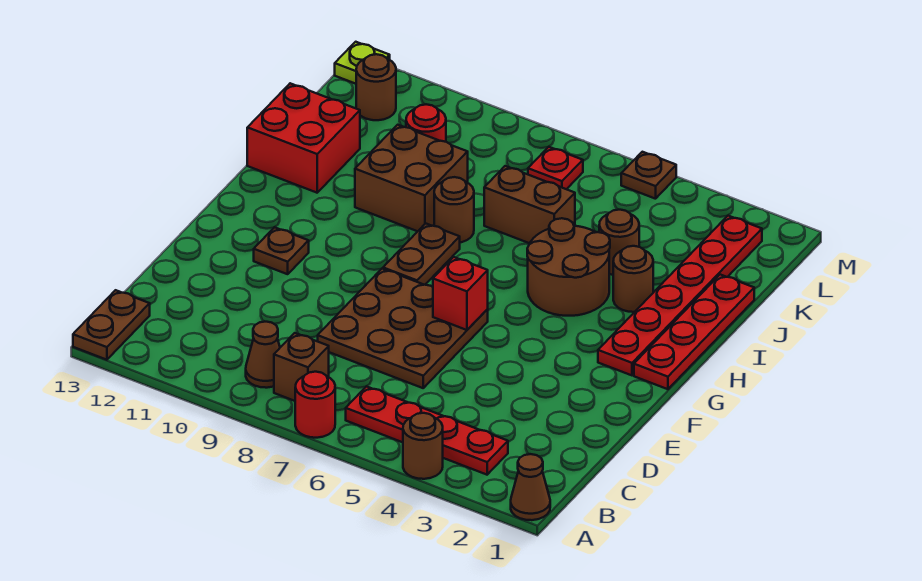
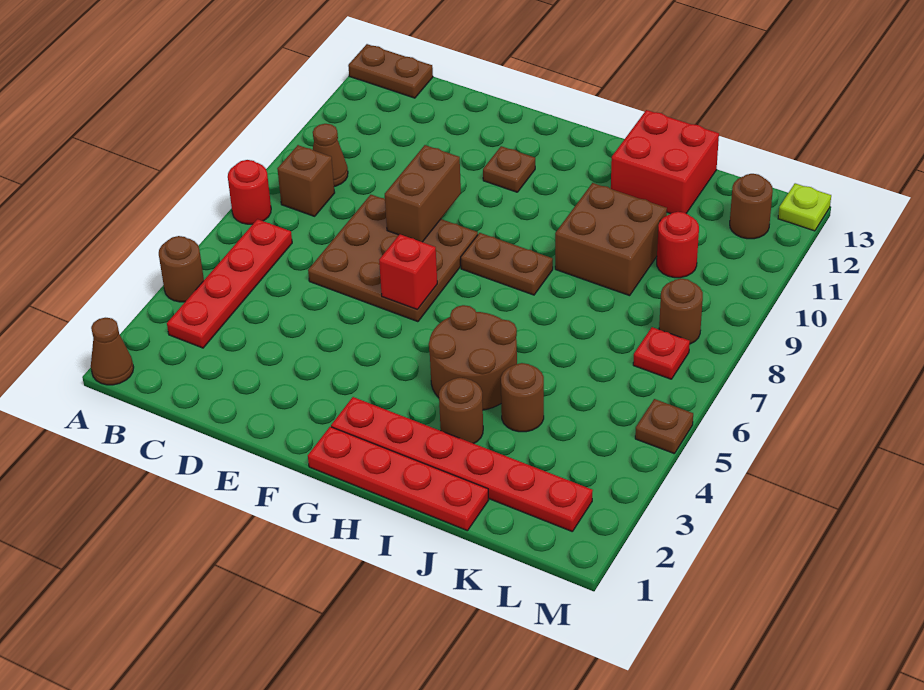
brown 1x1 round brick [434,177,474,242] -> brown 1x1 round brick moved to [659,279,703,344]
brown 1x2 brick [484,166,575,243] -> brown 1x2 brick moved to [385,145,461,242]

